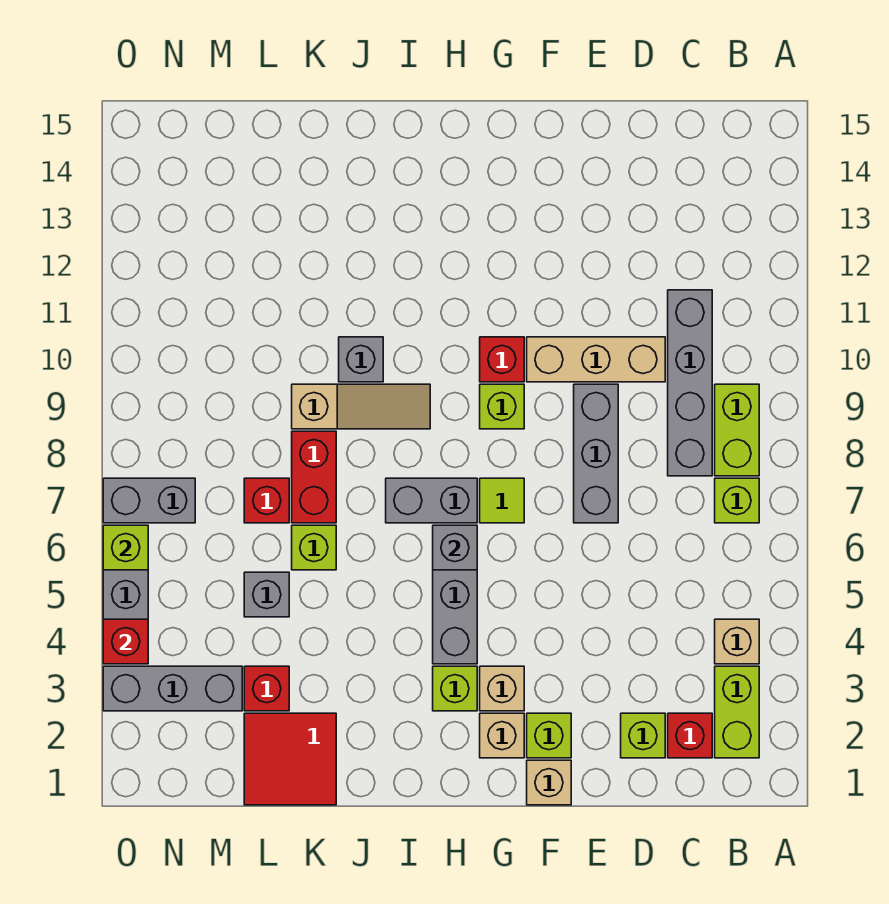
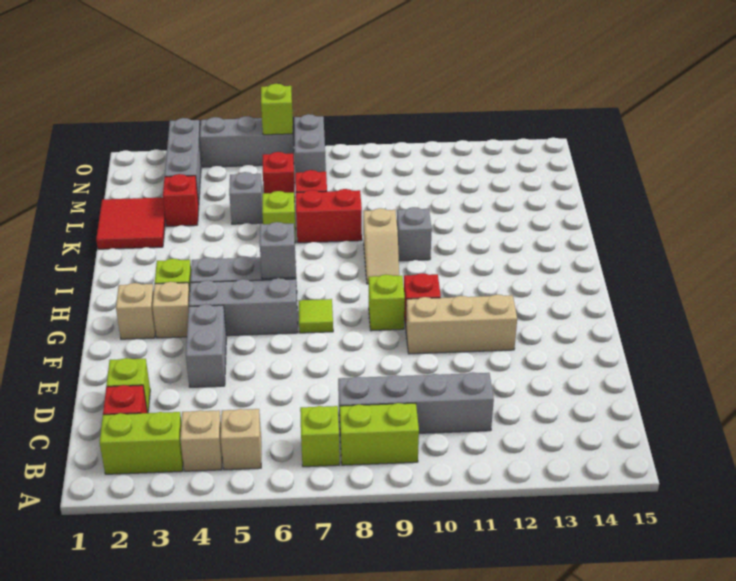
tan 1x3 brick [527,337,665,382] -> tan 1x3 brick turned to [406,294,517,354]
grey 1x3 brick [574,384,618,523] -> grey 1x3 brick moved to [189,278,298,336]
tan 1x1 brick [527,760,571,805] -> tan 1x1 brick moved to [221,409,261,470]
lime 1x1 brick [527,713,571,758] -> none
grey 1x2 brick [386,478,477,523] -> grey 1x2 brick moved to [186,304,226,387]
tan 1x3 slope [292,384,430,429] -> tan 1x2 slope [363,208,399,284]
red 1x1 brick [103,619,148,664] -> red 1x1 brick moved to [263,152,295,202]

